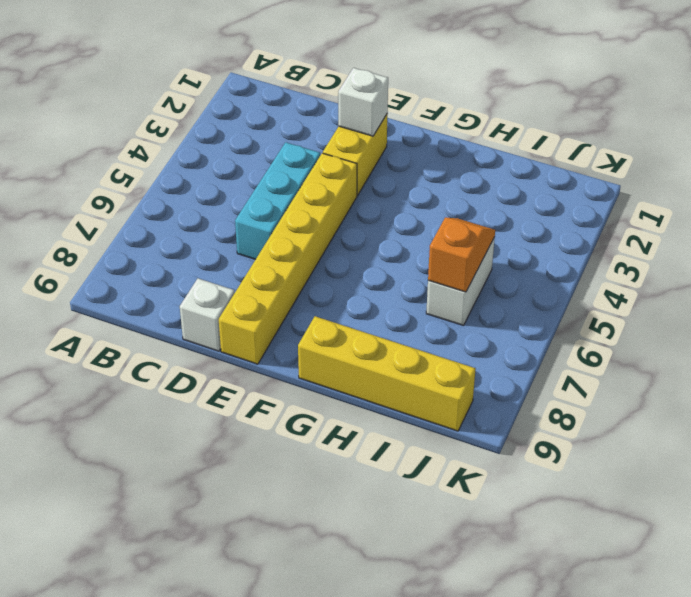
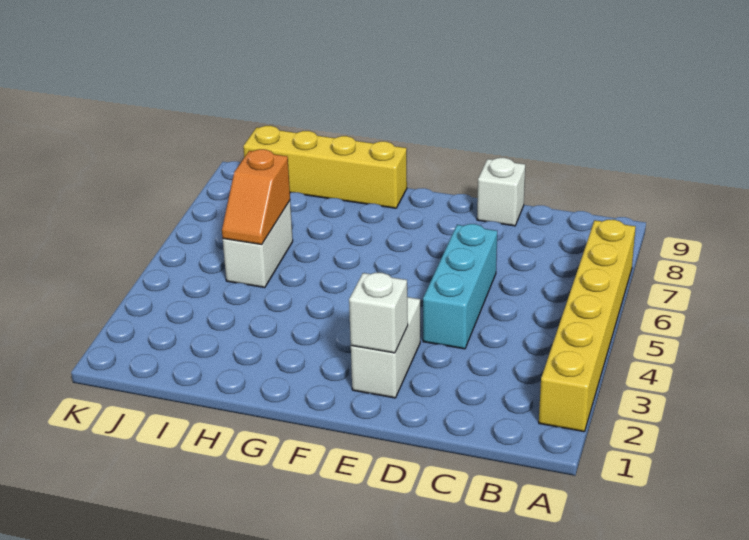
yellow 1x2 brick [323,113,388,196] -> white 1x2 brick [351,297,420,398]
yellow 1x6 brick [219,153,357,364] -> yellow 1x6 brick moved to [539,220,636,432]

